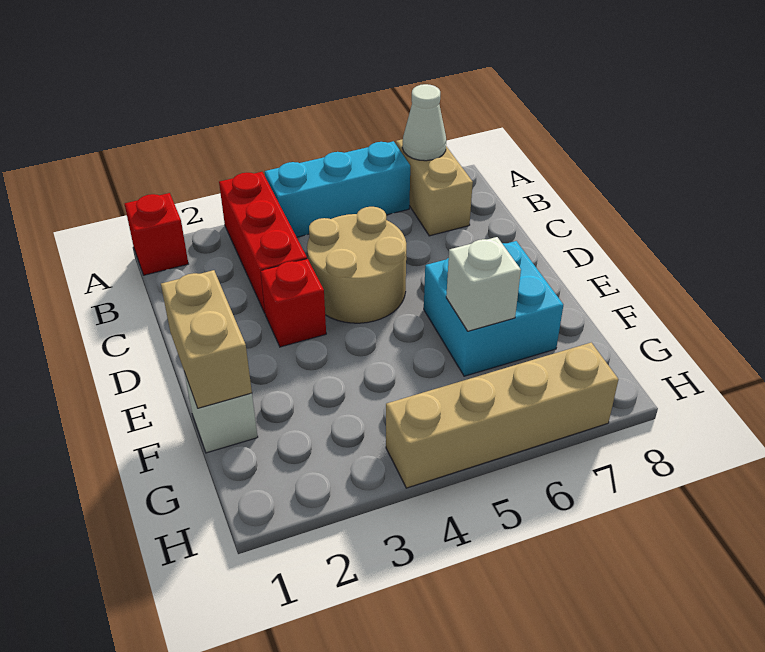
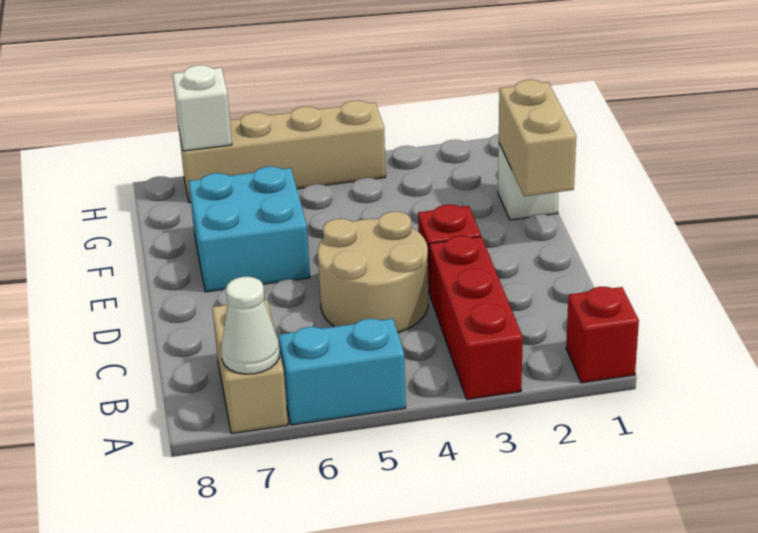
cyan 1x3 brick [265,141,410,237] -> cyan 1x2 brick [279,319,406,425]
white 1x1 brick [446,237,521,331] -> white 1x1 brick moved to [173,65,232,151]

